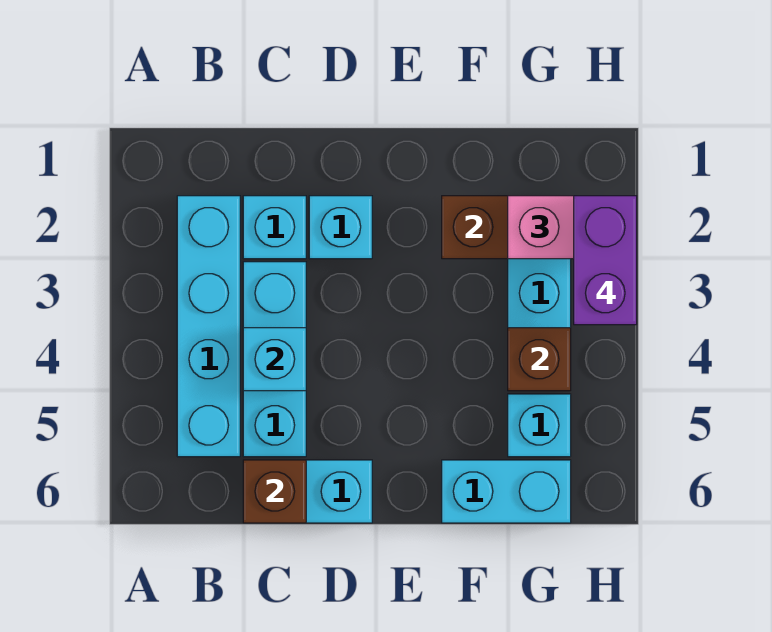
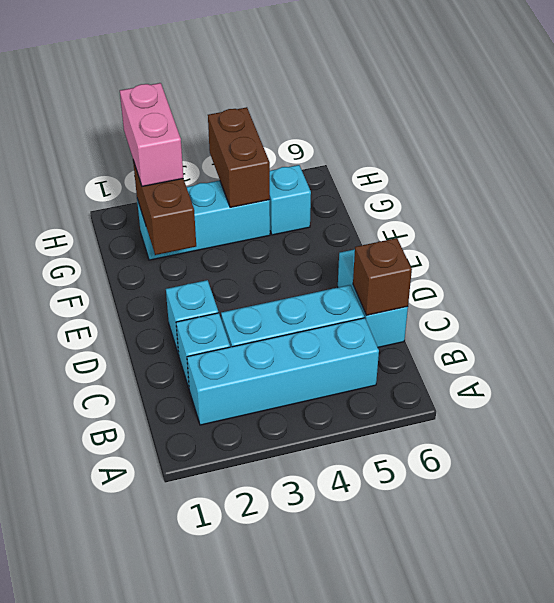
cyan 1x1 brick [243,328,306,391] -> none
cyan 1x2 brick [442,460,571,523] -> none
brown 1x1 brick [508,328,571,391] -> brown 1x2 brick [208,107,270,208]
purple 1x2 brick [574,196,637,325] -> none

